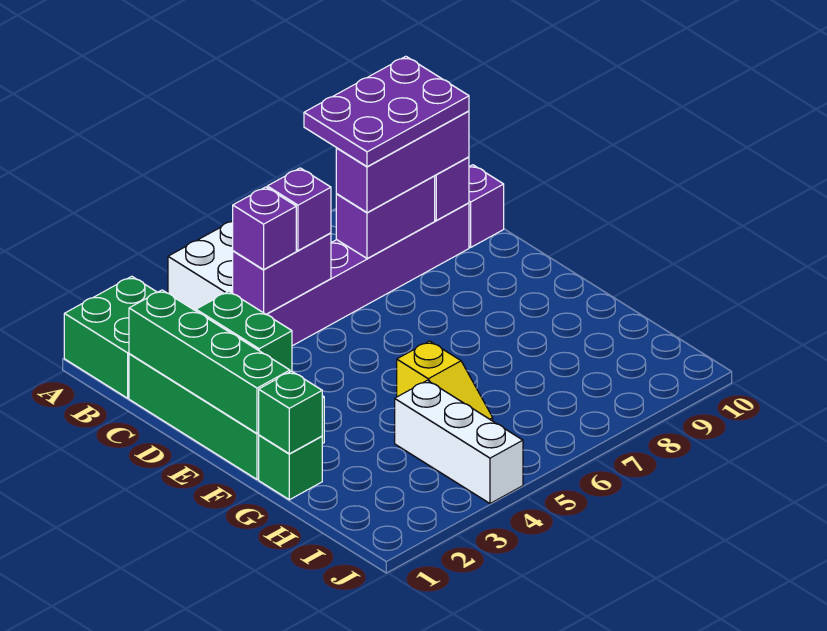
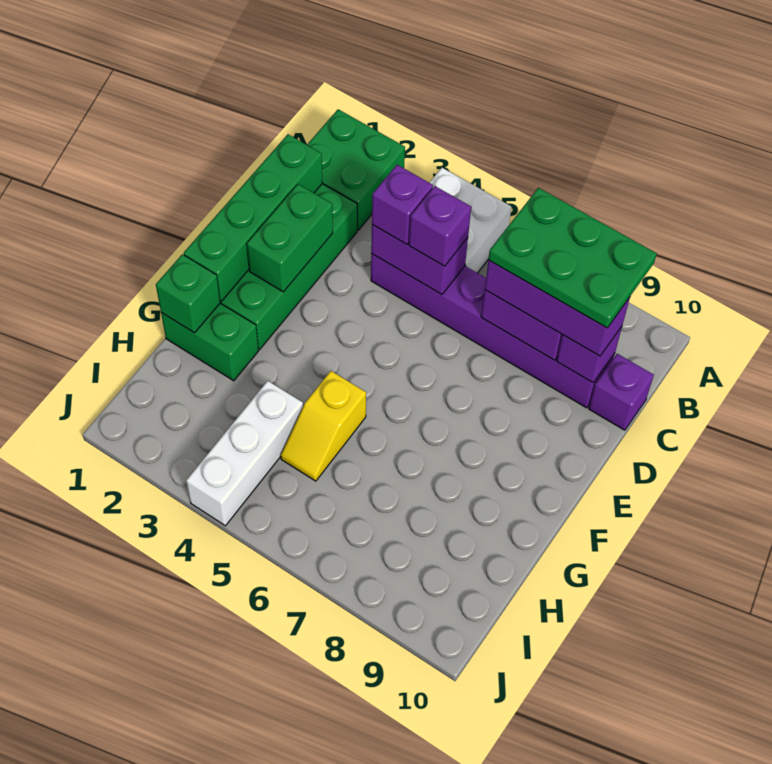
purple 2x3 plate [304,56,469,167] -> green 2x3 plate [488,188,657,328]
green 1x1 brick [259,435,322,500] -> green 1x2 brick [161,303,258,381]

